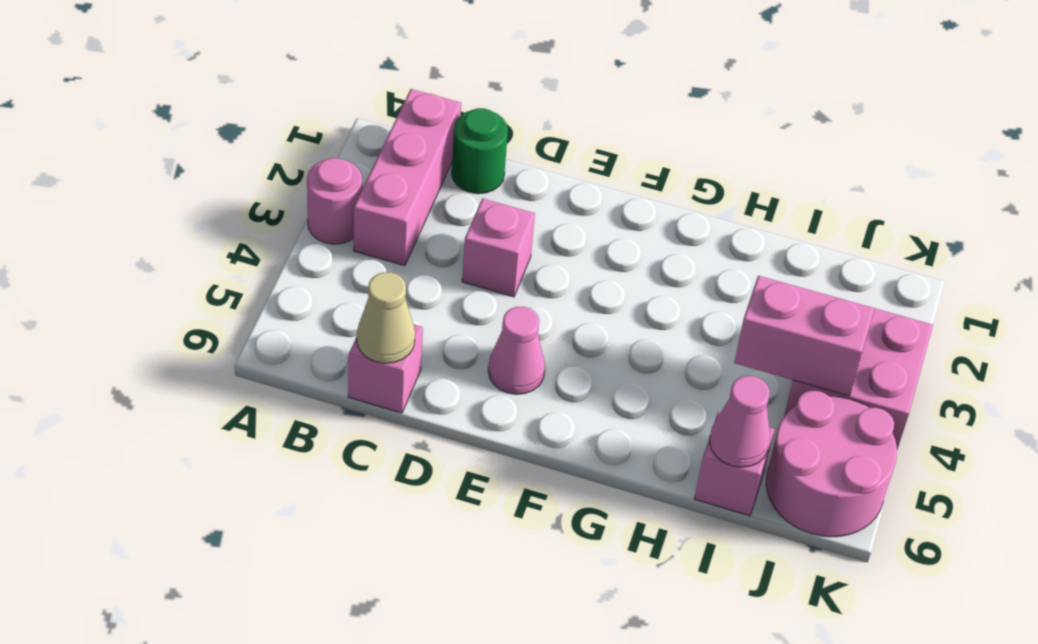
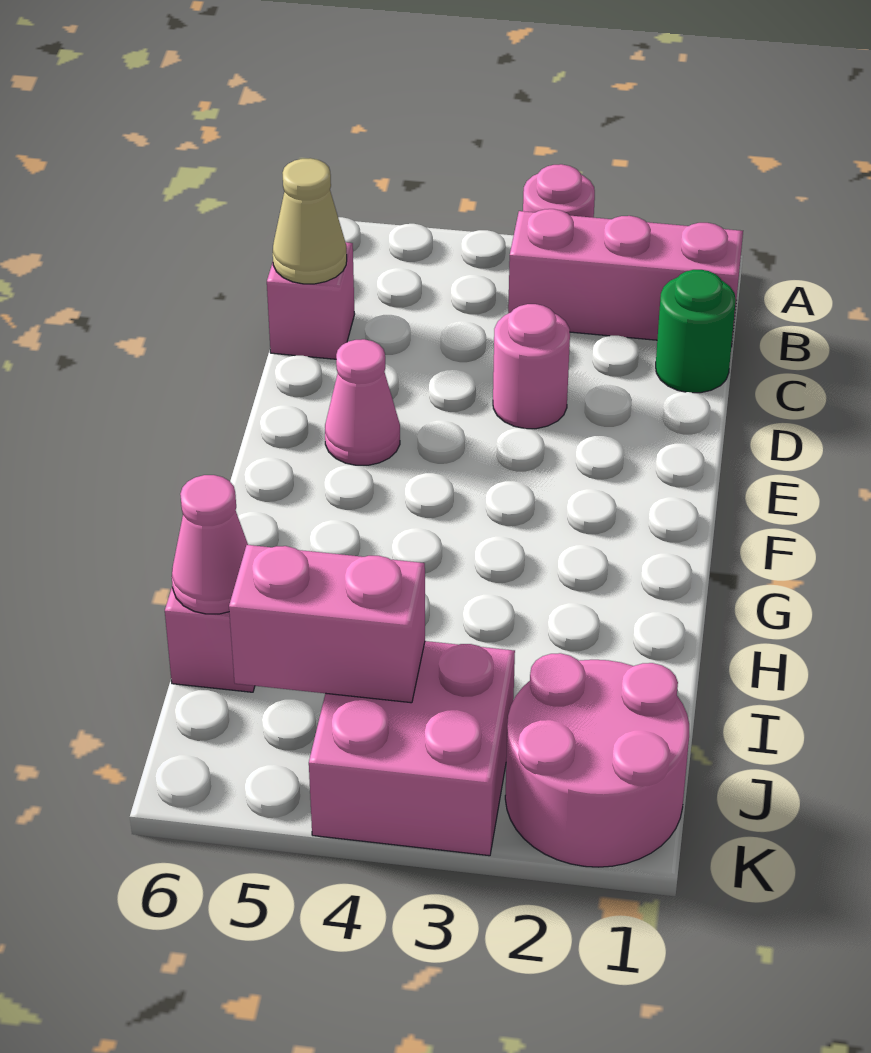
pink 1x1 brick [462,199,535,297] -> pink 1x1 round brick [493,304,570,429]
pink 1x2 brick [734,276,874,396] -> pink 1x2 brick turned to [229,545,425,703]
pink 2x2 round brick [766,391,897,537] -> pink 2x2 round brick moved to [505,653,689,867]

